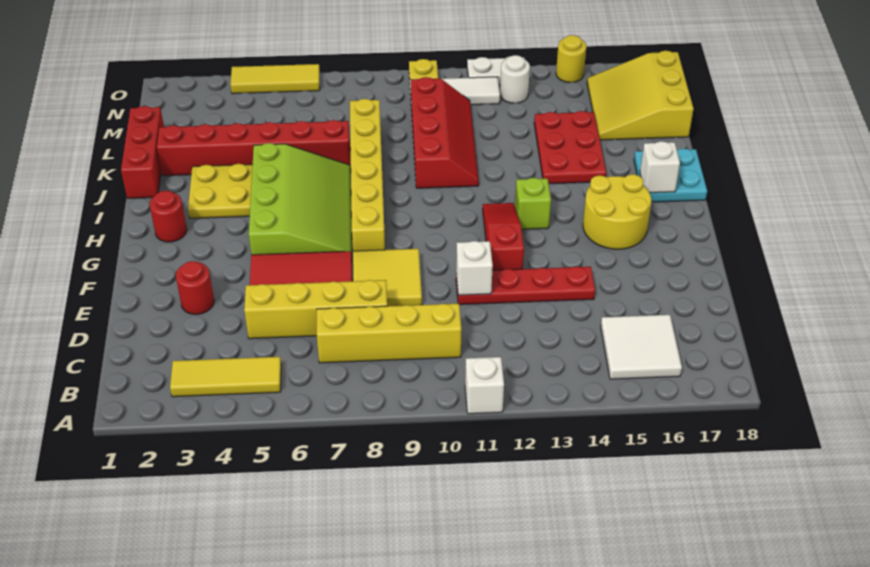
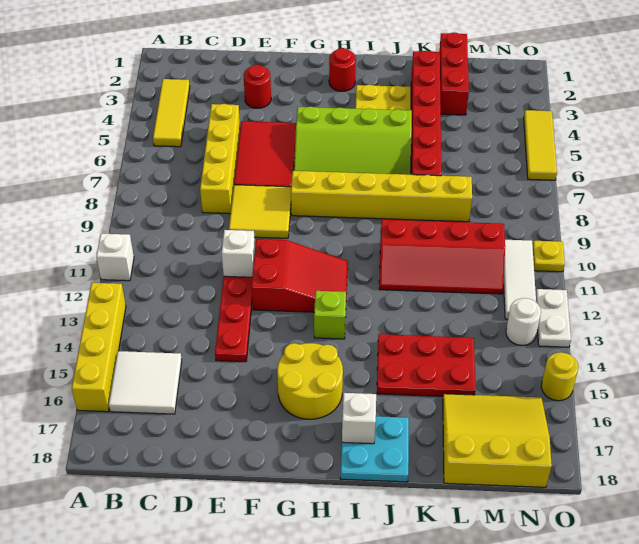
yellow 1x4 brick [317,304,461,363] -> yellow 1x4 brick moved to [72,283,126,412]
red 1x3 slope [483,203,524,270] -> red 2x3 slope [251,239,348,312]
red 1x3 brick [121,106,164,198] -> red 1x3 brick turned to [439,33,469,115]

